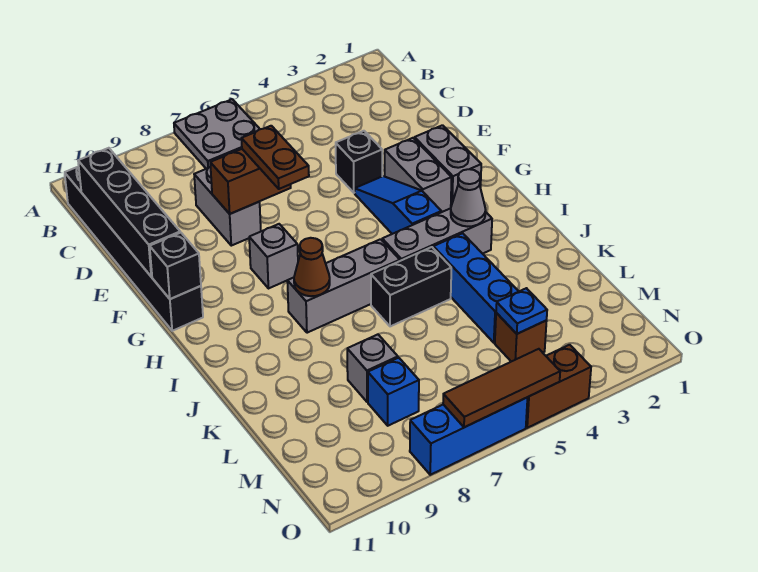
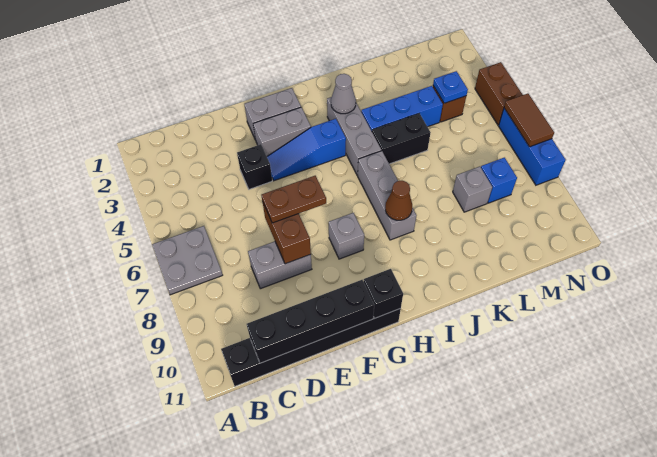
black 1x2 brick [371,247,451,326] -> black 1x2 brick turned to [372,113,431,164]
brown 1x3 tile [443,349,560,427] -> brown 1x2 tile [504,94,554,147]

